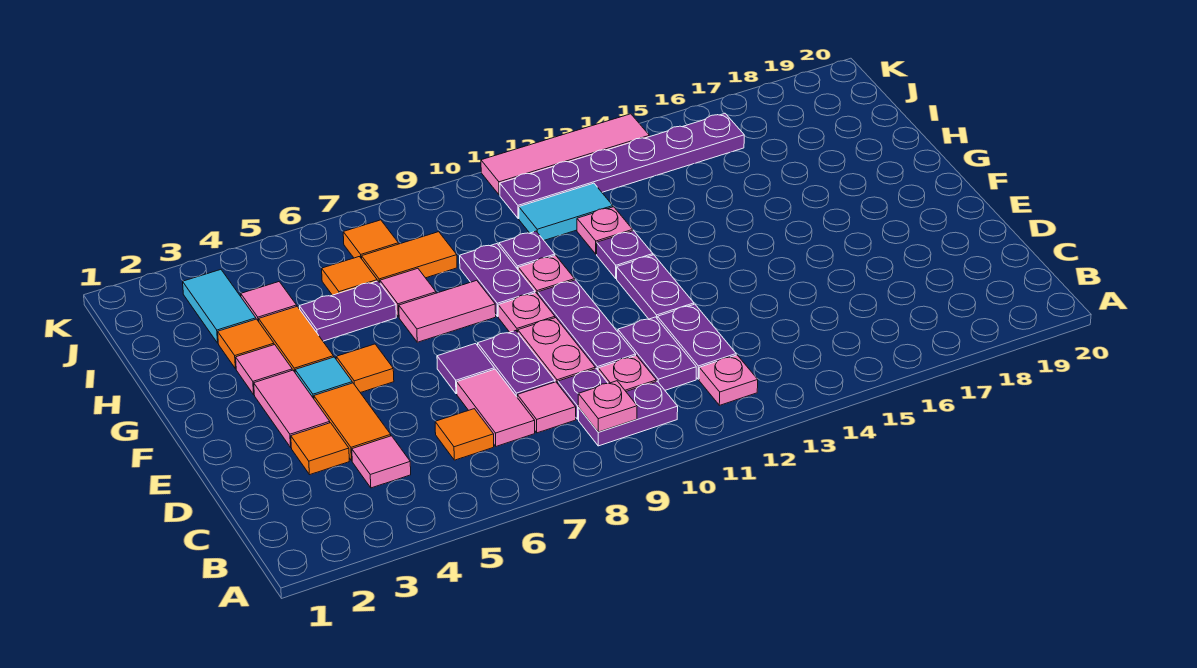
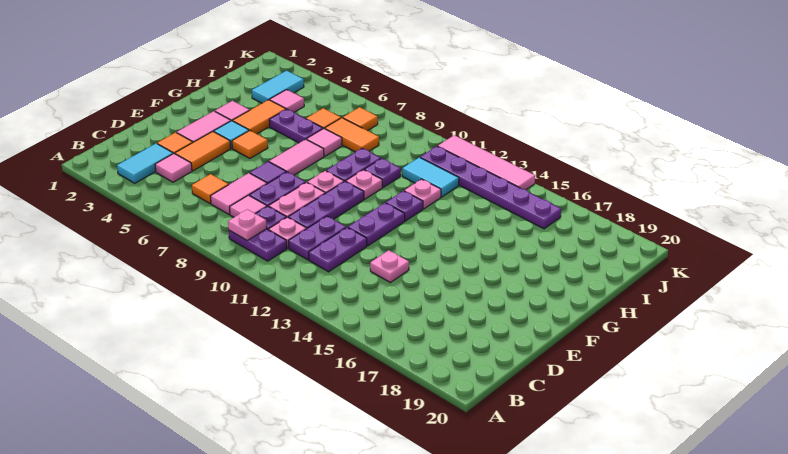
none -> cyan 1x2 tile [117,143,173,183]
pink 1x1 plate [699,355,758,405] -> pink 1x1 plate moved to [370,250,409,283]
pink 1x2 tile [399,280,496,342] -> pink 1x2 tile turned to [269,139,324,175]
orange 1x1 tile [218,319,274,369] -> none

